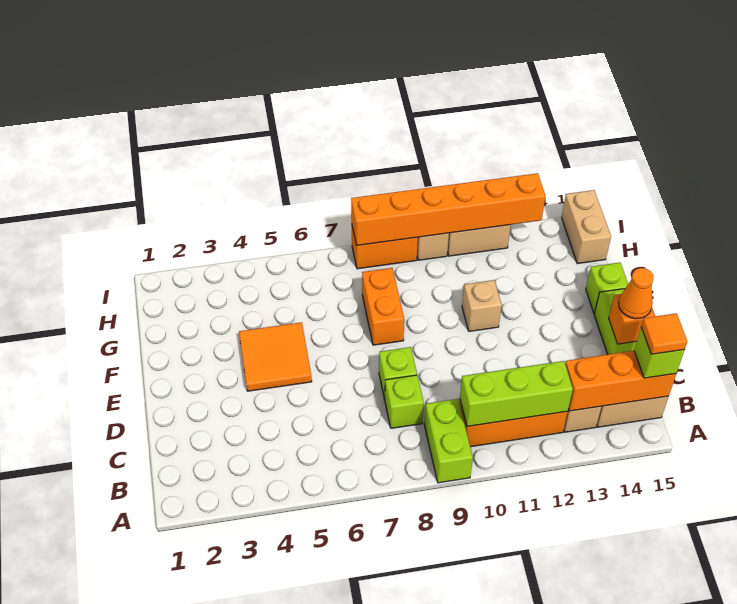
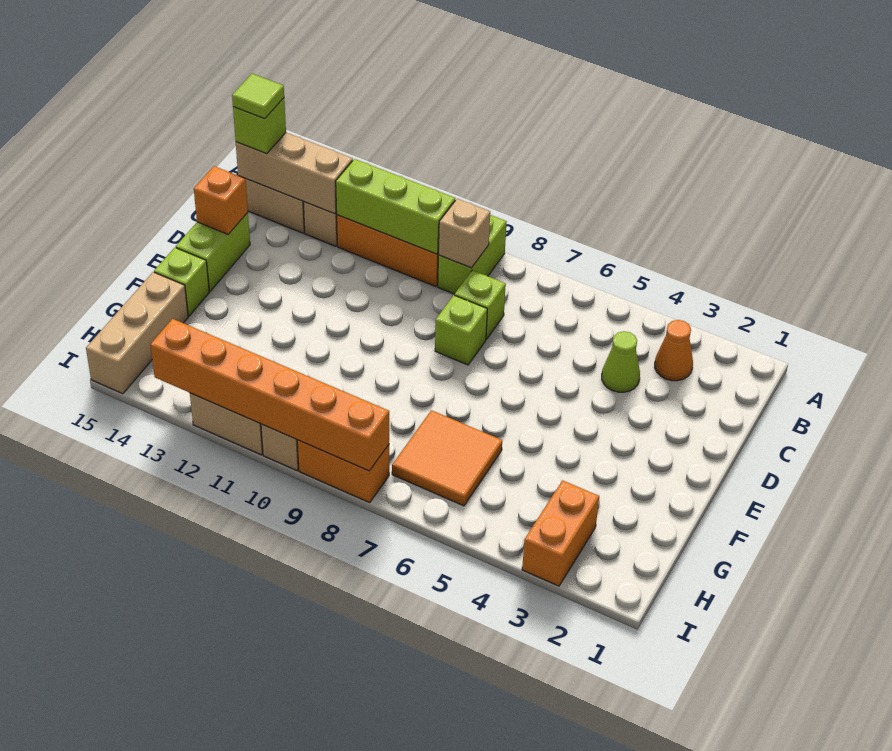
orange 1x3 brick [565,351,676,411] -> tan 1x3 brick [236,133,353,214]
orange 1x1 tile [641,313,687,354] -> lime 1x1 tile [232,74,284,119]
none -> lime 1x1 cone [602,331,640,392]
orange 1x1 cone [619,268,653,319] -> orange 1x1 cone moved to [655,320,693,381]
orange 2x2 tile [239,322,312,391] -> orange 2x2 tile moved to [392,410,502,506]
orange 1x2 brick [362,268,404,345] -> orange 1x2 brick moved to [522,480,599,586]
tan 1x1 brick [462,280,502,331] -> tan 1x1 brick moved to [438,199,490,268]
tan 1x2 brick [562,190,611,264] -> tan 1x3 brick [86,272,188,394]

